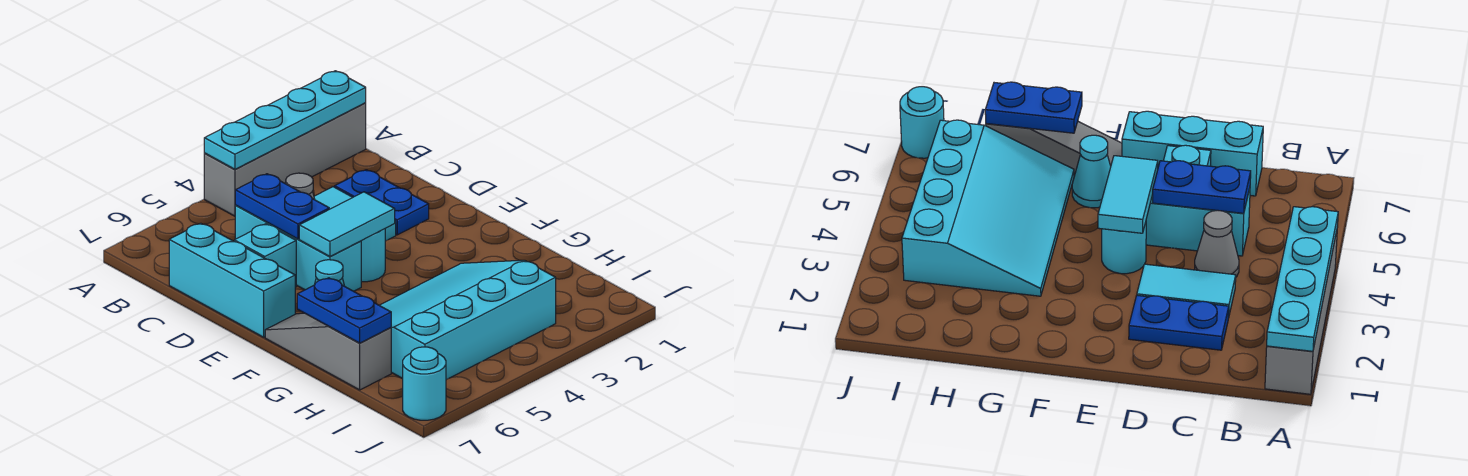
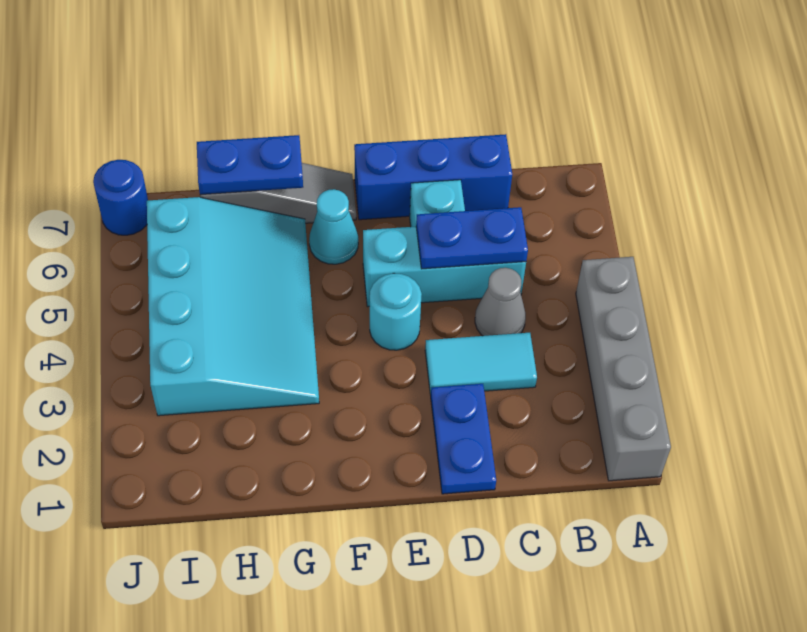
cyan 1x4 plate [204,71,366,169] -> none
blue 1x2 plate [335,170,429,235] -> blue 1x2 plate turned to [431,384,496,494]
cyan 1x3 brick [169,223,295,337] -> blue 1x3 brick [354,134,512,220]
cyan 1x2 tile [299,192,395,257] -> none
cyan 1x1 round brick [403,347,446,420] -> blue 1x1 round brick [93,160,148,235]

